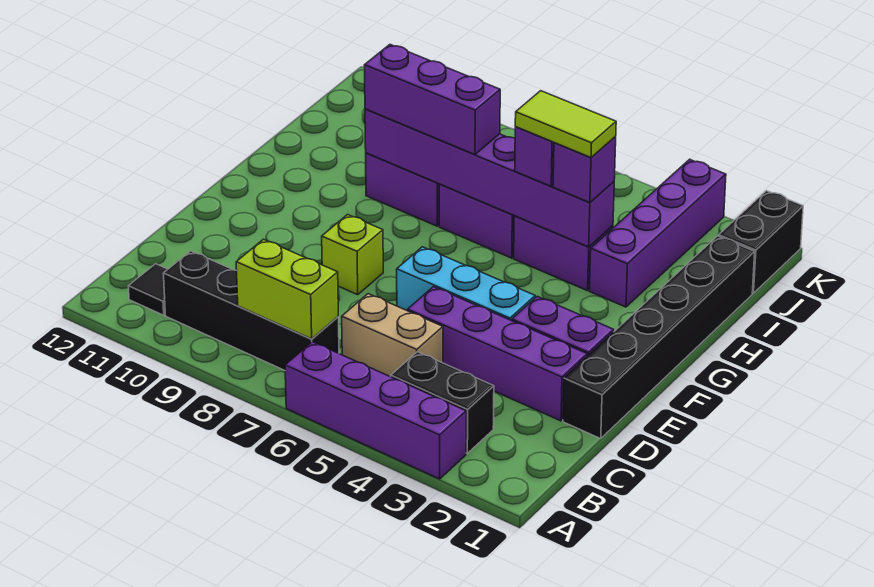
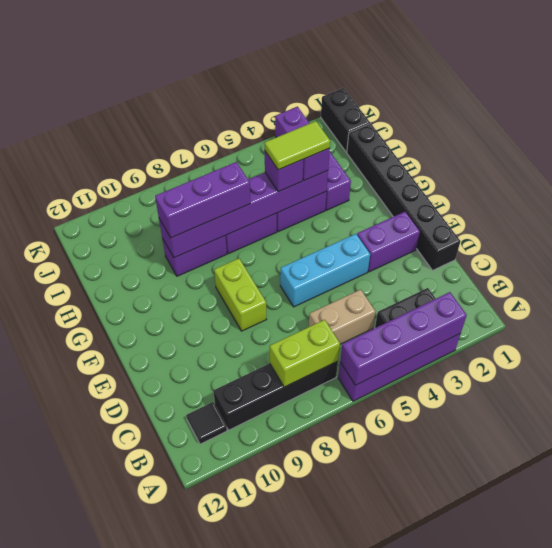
purple 1x4 brick [408,287,587,421] -> purple 1x4 brick moved to [340,292,467,385]
lime 1x1 brick [322,215,383,295] -> lime 1x2 brick [214,258,267,331]

